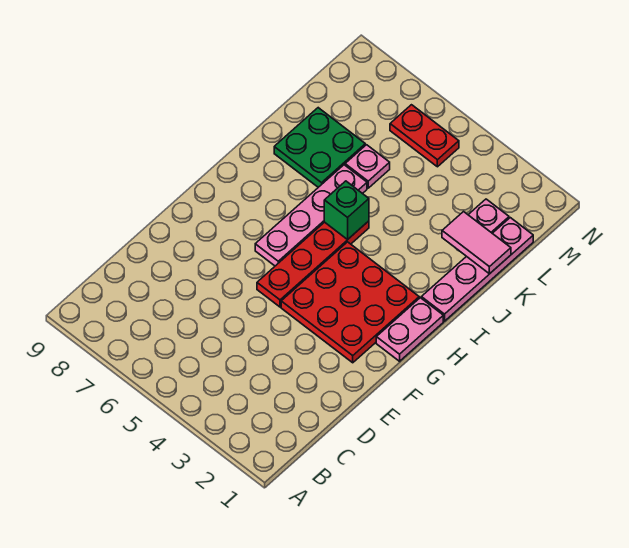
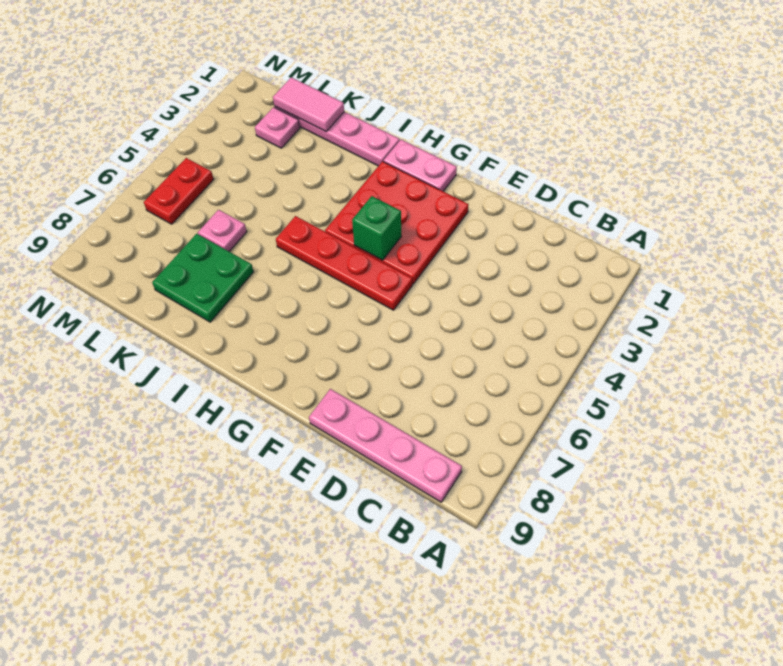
pink 1x4 plate [255,165,367,266] -> pink 1x4 plate moved to [309,389,462,502]
green 1x1 brick [324,181,369,239] -> green 1x1 brick moved to [352,196,401,260]
pink 1x2 tile [442,212,511,274] -> pink 1x2 tile turned to [273,77,344,132]

